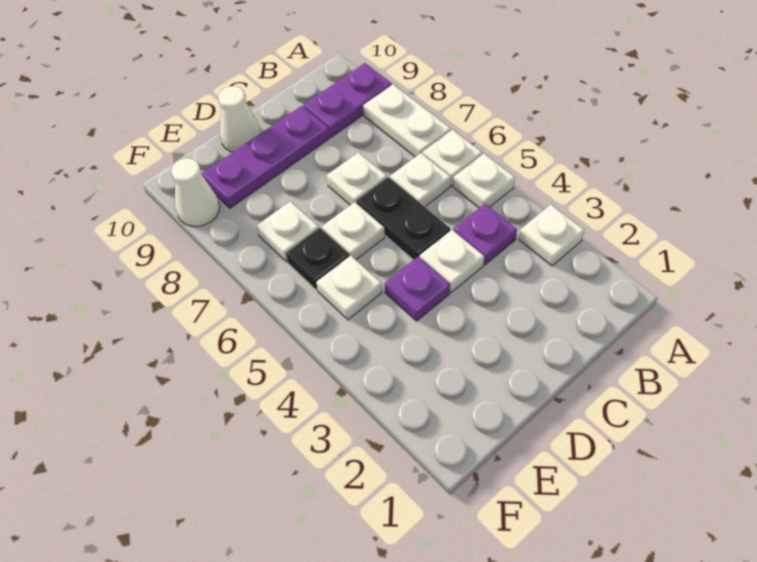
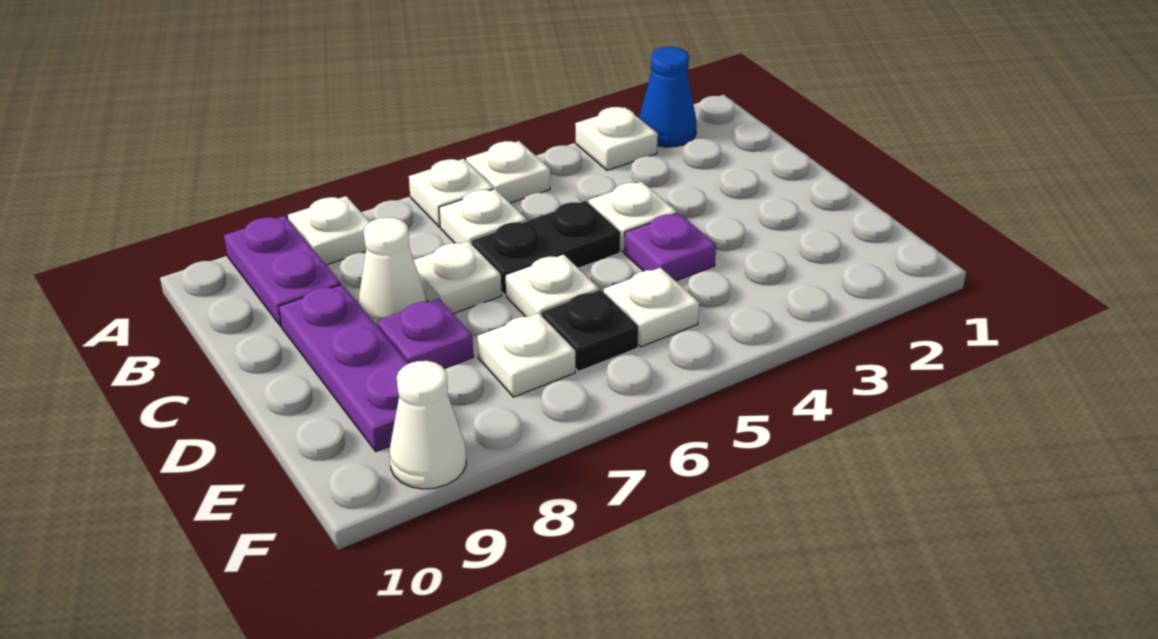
none -> blue 1x1 cone [639,47,697,147]
white 1x2 plate [363,85,451,157] -> white 1x1 plate [288,196,369,265]
purple 1x1 plate [454,204,517,265] -> purple 1x1 plate moved to [377,299,474,369]
white 1x1 cone [218,86,261,152] -> white 1x1 cone moved to [358,217,426,325]

